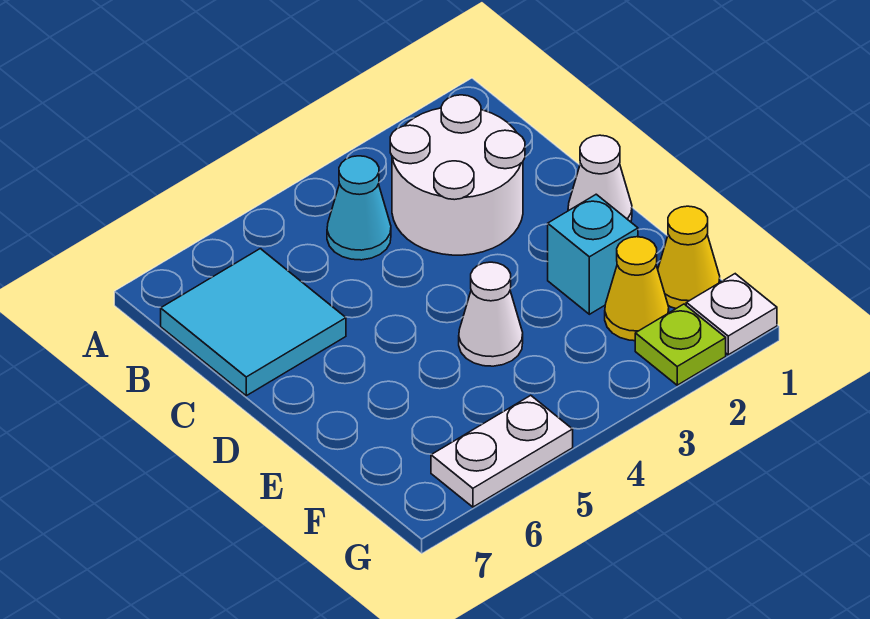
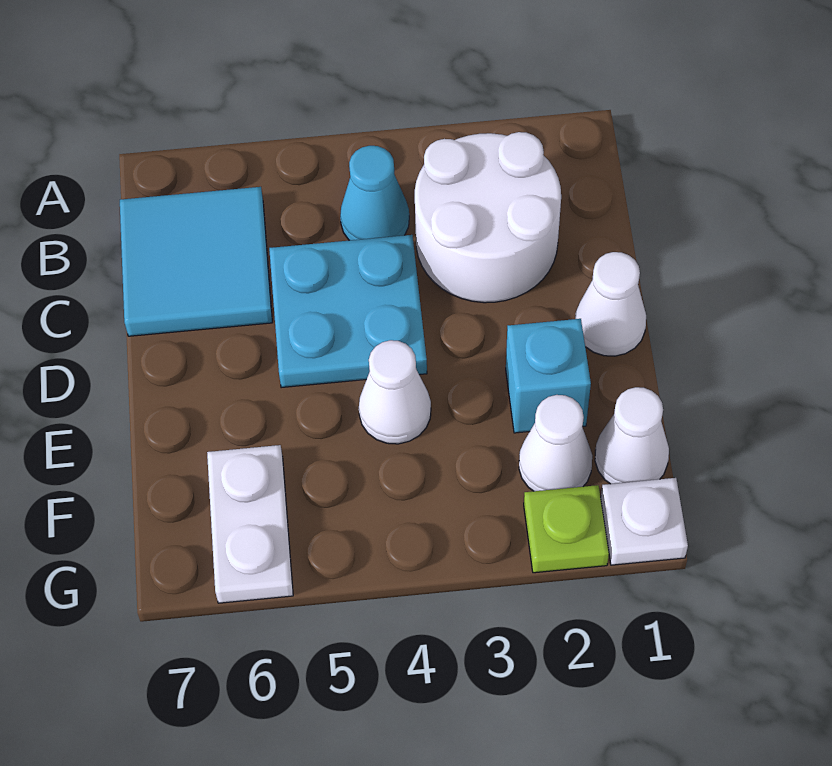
none -> cyan 2x2 plate [269,235,427,388]
yellow 1x1 cone [658,206,720,308] -> white 1x1 cone [595,387,669,484]
yellow 1x1 cone [605,237,669,341] -> white 1x1 cone [519,395,592,491]
white 1x2 plate [431,395,573,507] -> white 1x2 plate turned to [207,445,293,603]

